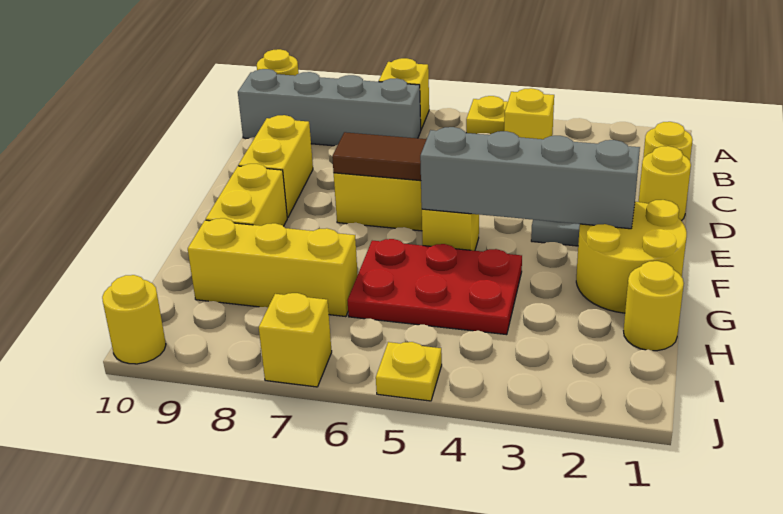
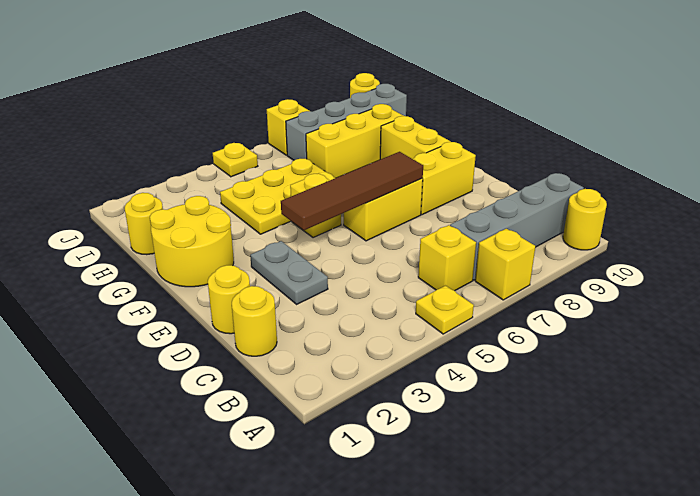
yellow 1x1 brick [504,88,554,139] -> yellow 1x1 brick moved to [418,225,476,291]
yellow 1x2 brick [238,115,313,218] -> yellow 1x2 brick turned to [413,142,476,215]
grey 1x4 brick [420,127,640,229] -> grey 1x4 brick moved to [286,84,407,160]
red 2x3 plate [347,239,522,335] -> yellow 2x3 plate [220,158,335,234]

